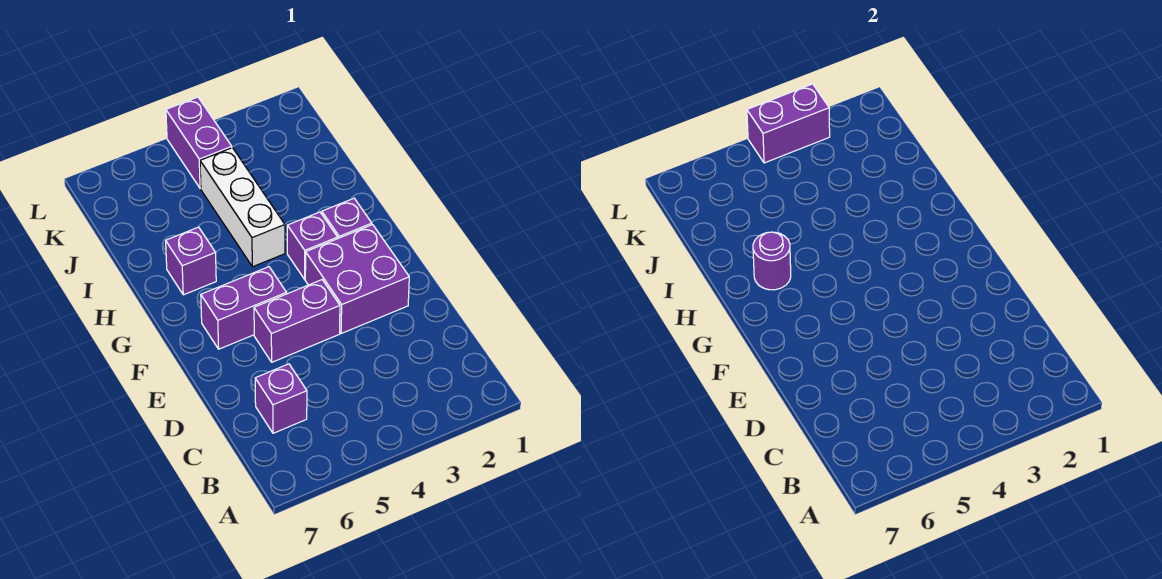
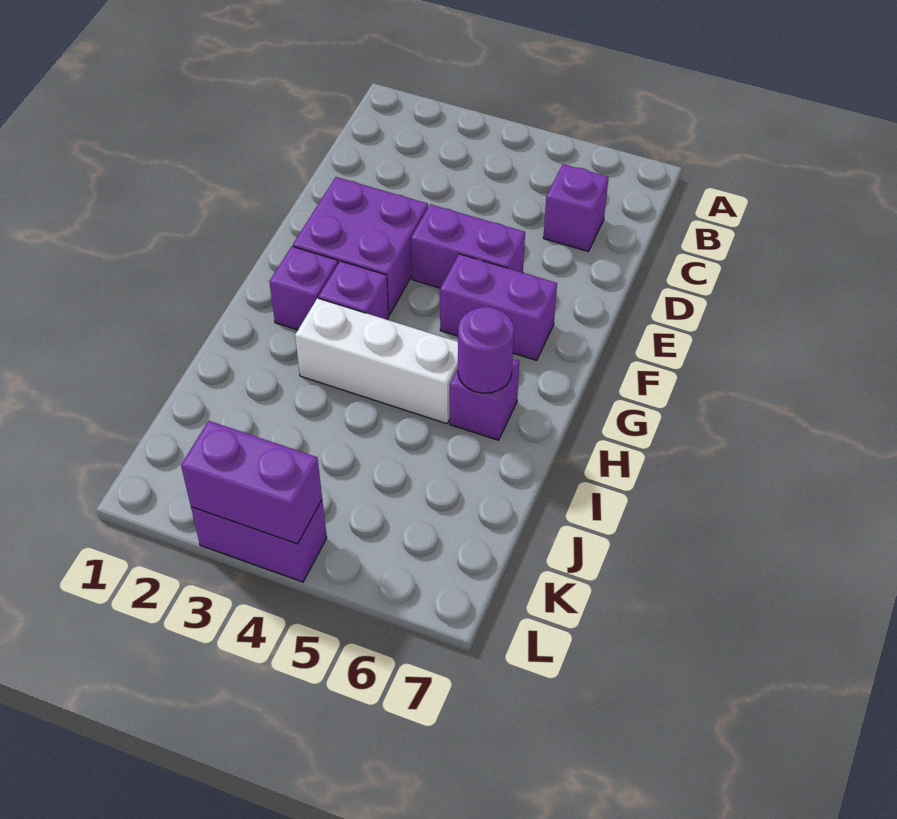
white 1x3 brick [200,148,285,267] -> white 1x3 brick turned to [295,298,458,424]
purple 1x2 brick [166,97,232,188] -> purple 1x2 brick turned to [191,501,327,582]

